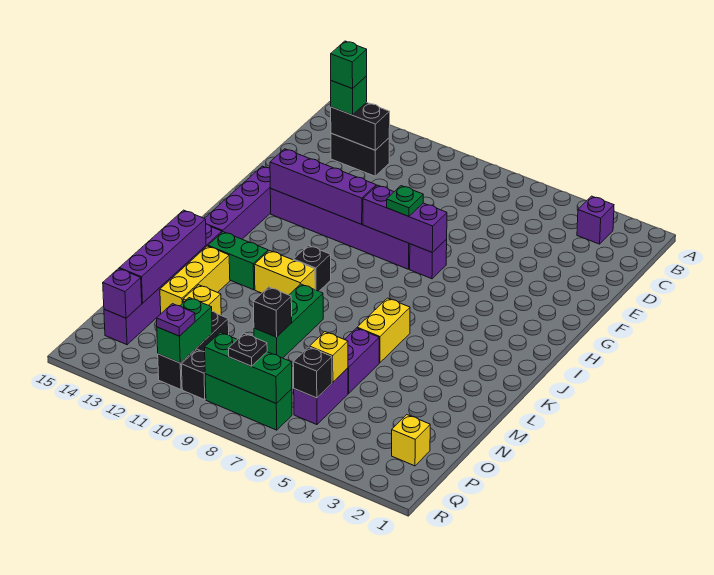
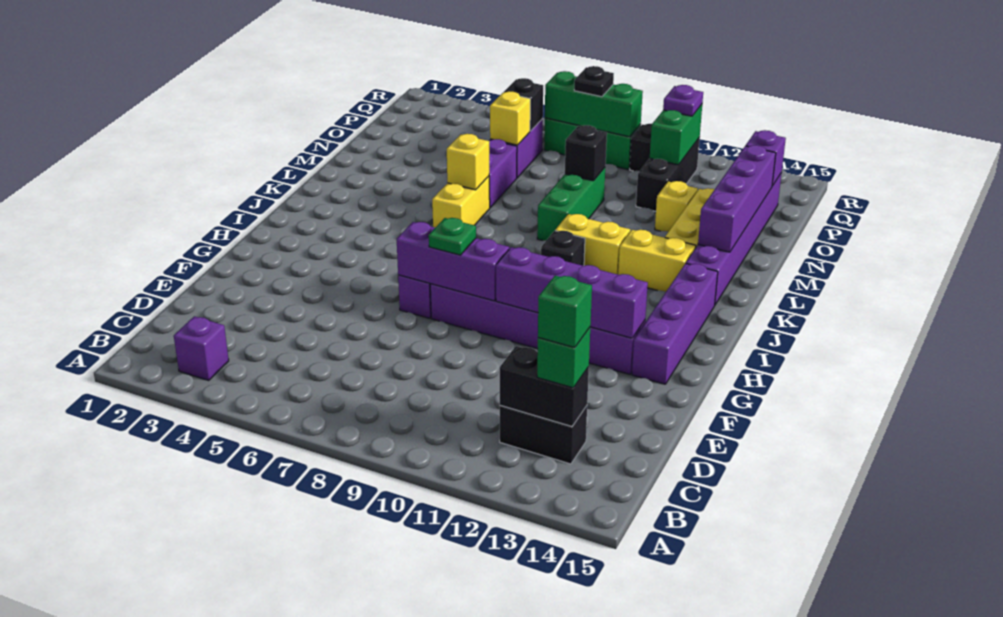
green 1x2 brick [208,232,268,290] -> yellow 1x2 brick [618,230,696,292]
yellow 1x1 brick [392,415,430,466] -> yellow 1x1 brick moved to [447,134,489,190]

